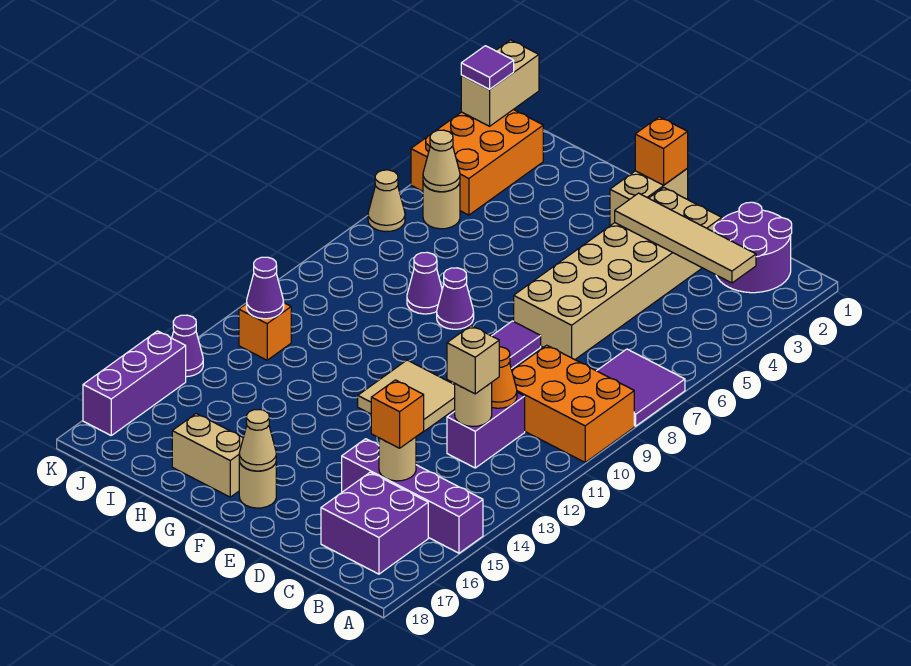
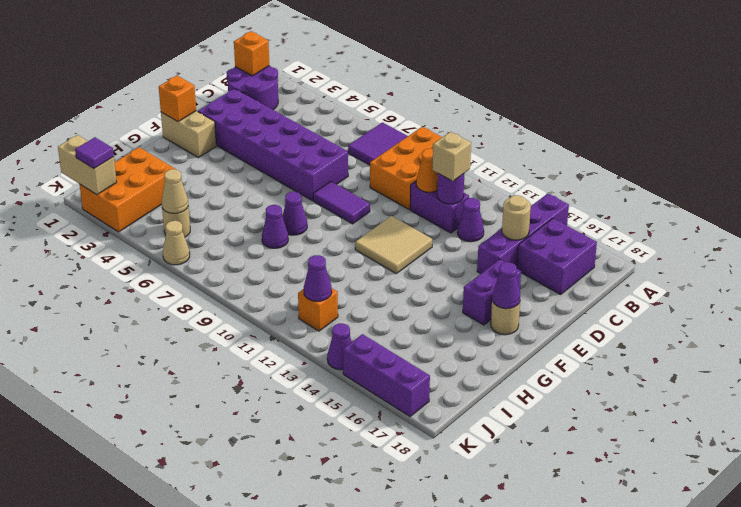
tan 1x4 tile [615,193,756,283] -> none
tan 1x1 round brick [455,383,492,426] -> purple 1x1 round brick [437,173,464,204]
none -> purple 1x1 cone [458,198,484,242]
orange 1x1 brick [371,380,424,448] -> orange 1x1 brick moved to [234,31,269,76]
tan 2x6 brick [514,188,722,360] -> purple 2x6 brick [198,89,348,201]
none -> purple 1x2 brick [463,259,521,325]
tan 1x1 cone [239,409,276,471] -> purple 1x1 cone [492,262,520,309]
tan 1x2 brick [172,413,243,497] -> none
orange 2x3 brick [411,110,543,215] -> orange 2x3 brick turned to [80,147,175,232]

